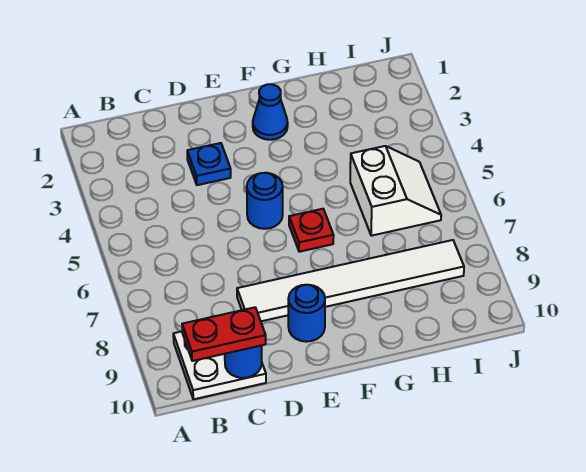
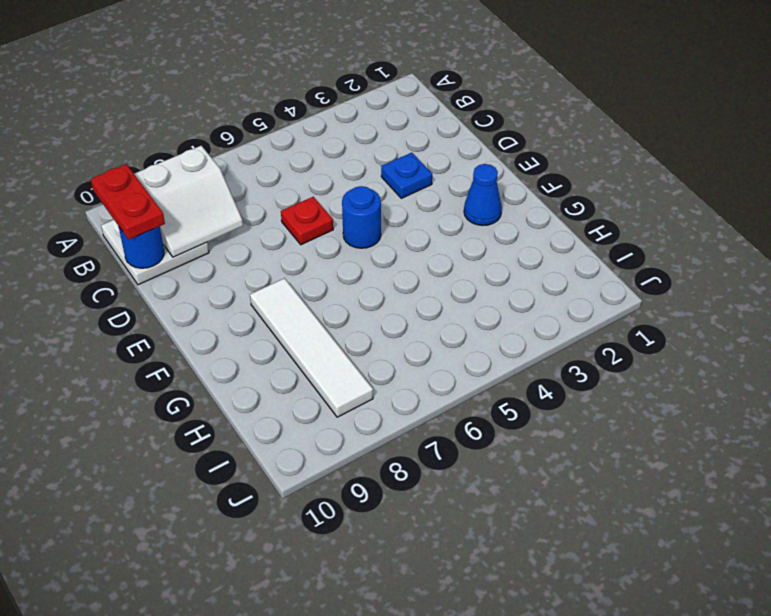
white 1x6 tile [237,240,464,321] -> white 1x4 tile [250,278,373,417]
blue 1x1 round brick [288,285,325,342] -> none
red 1x1 plate [289,209,334,252] -> red 1x1 plate moved to [281,197,333,245]
white 2x2 slope [350,146,441,236] -> white 2x2 slope moved to [134,146,243,257]

